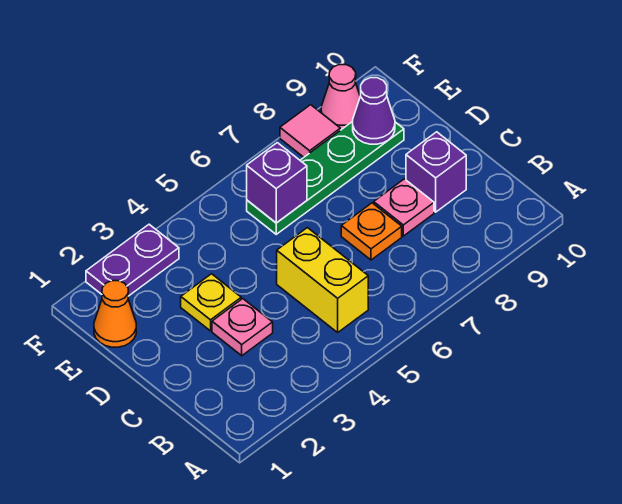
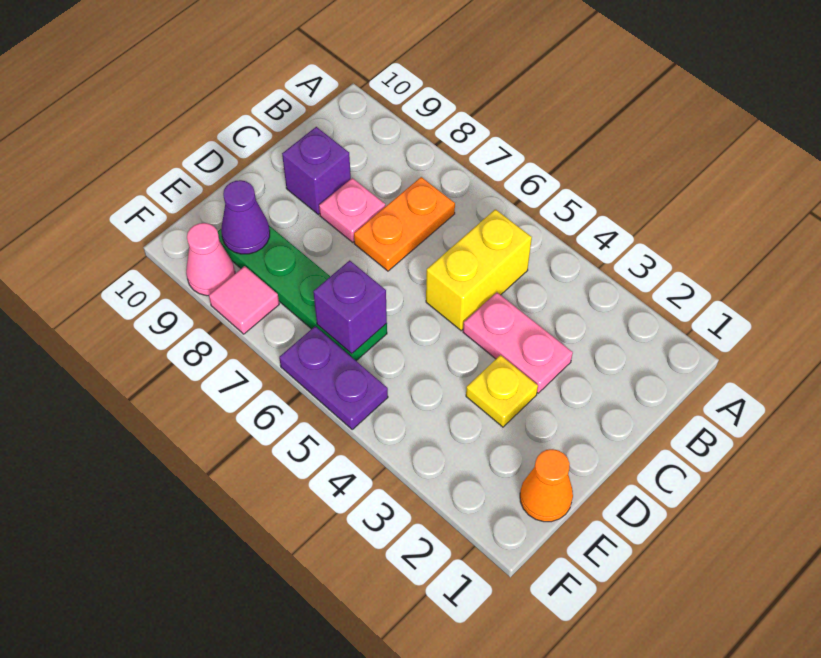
pink 1x1 plate [212,299,273,356] -> pink 1x2 plate [463,292,573,393]
orange 1x1 plate [341,203,402,260] -> orange 1x2 plate [354,177,455,271]
purple 1x2 plate [86,224,179,296] -> purple 1x2 plate moved to [279,326,388,429]

